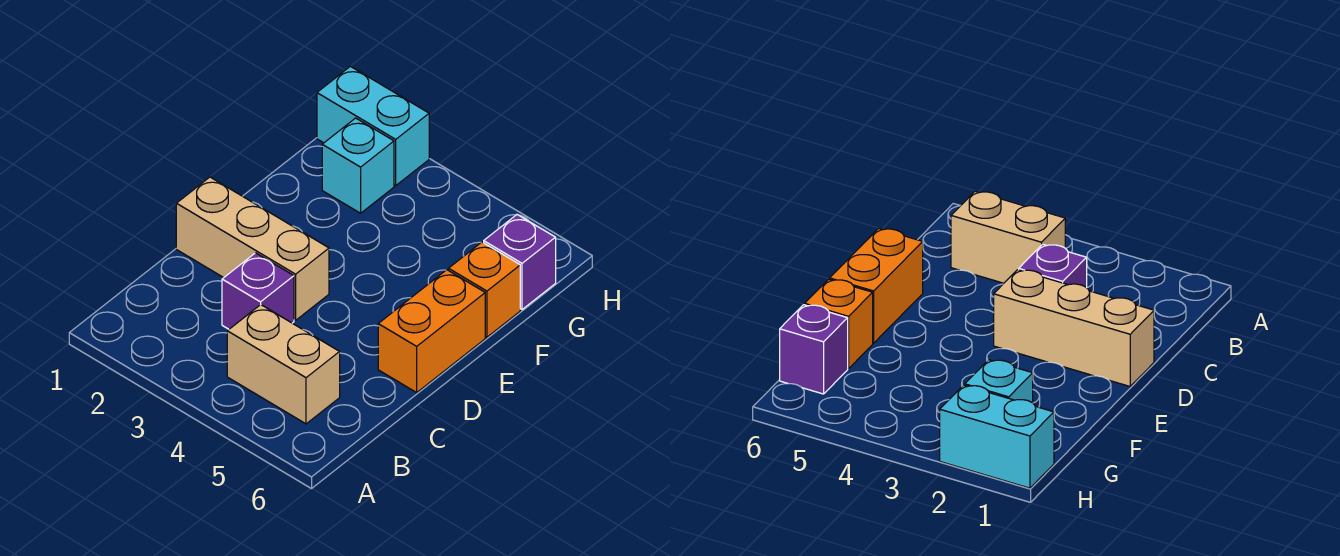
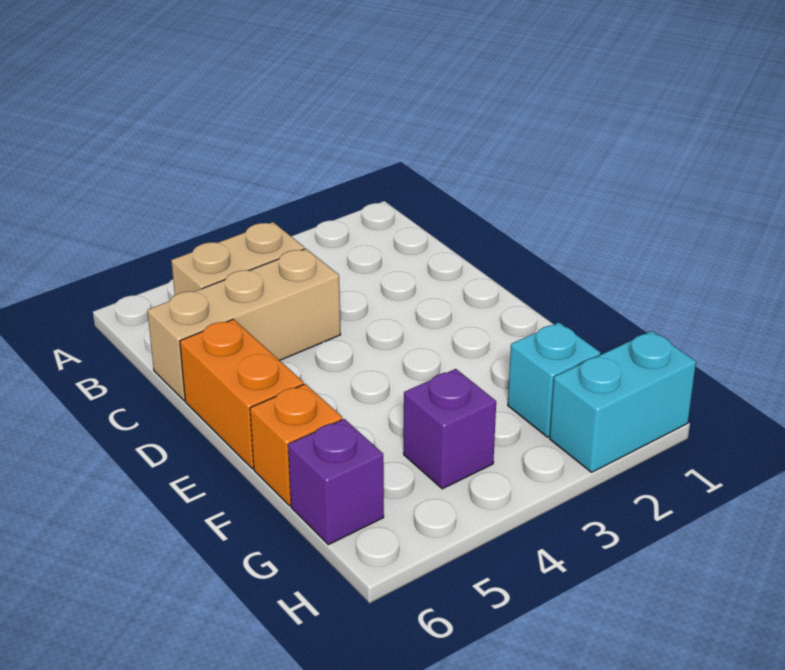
purple 1x1 brick [222,253,294,329] -> purple 1x1 brick moved to [404,369,496,489]
tan 1x3 brick [176,177,329,320] -> tan 1x3 brick moved to [147,249,340,401]

